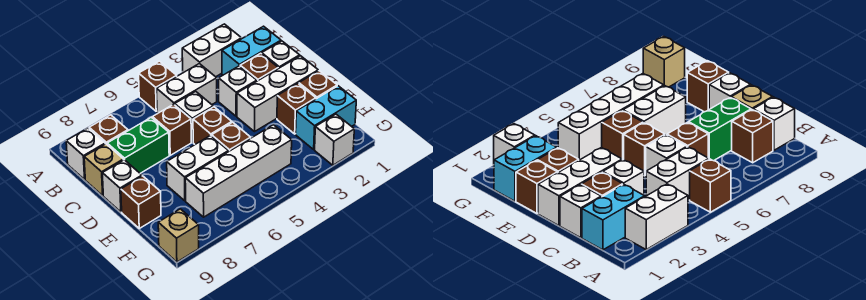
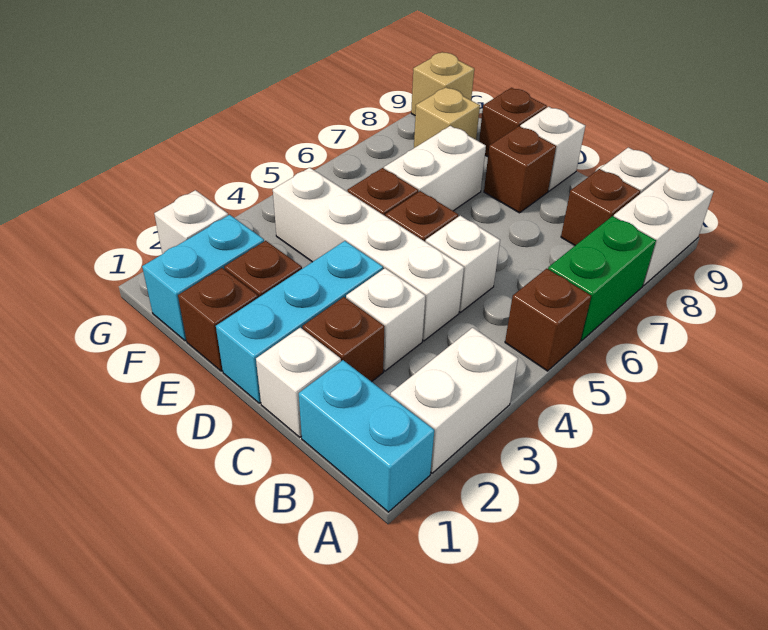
cyan 1x2 brick [222,26,281,75] -> cyan 1x2 brick turned to [299,360,434,512]
white 1x2 brick [157,64,217,113] -> white 1x2 brick moved to [614,169,714,286]
brown 1x1 brick [152,104,191,155] -> brown 1x1 brick moved to [484,126,556,213]
green 1x2 brick [107,117,169,173] -> green 1x2 brick moved to [548,216,656,341]
tan 1x1 brick [84,144,123,196] -> tan 1x1 brick moved to [414,87,480,148]
white 1x3 brick [237,56,318,132] -> cyan 1x3 brick [216,241,383,403]
white 1x4 brick [185,125,292,217] -> white 1x4 brick turned to [273,168,464,341]

